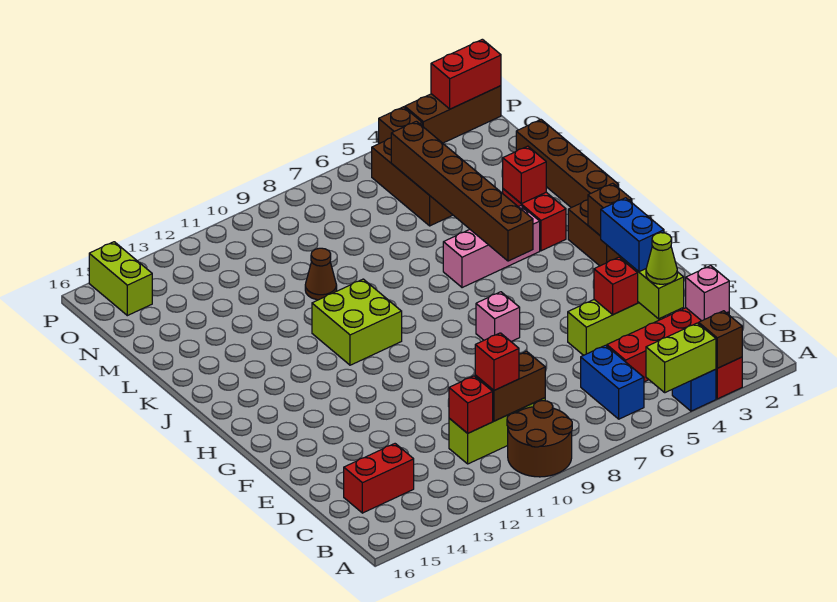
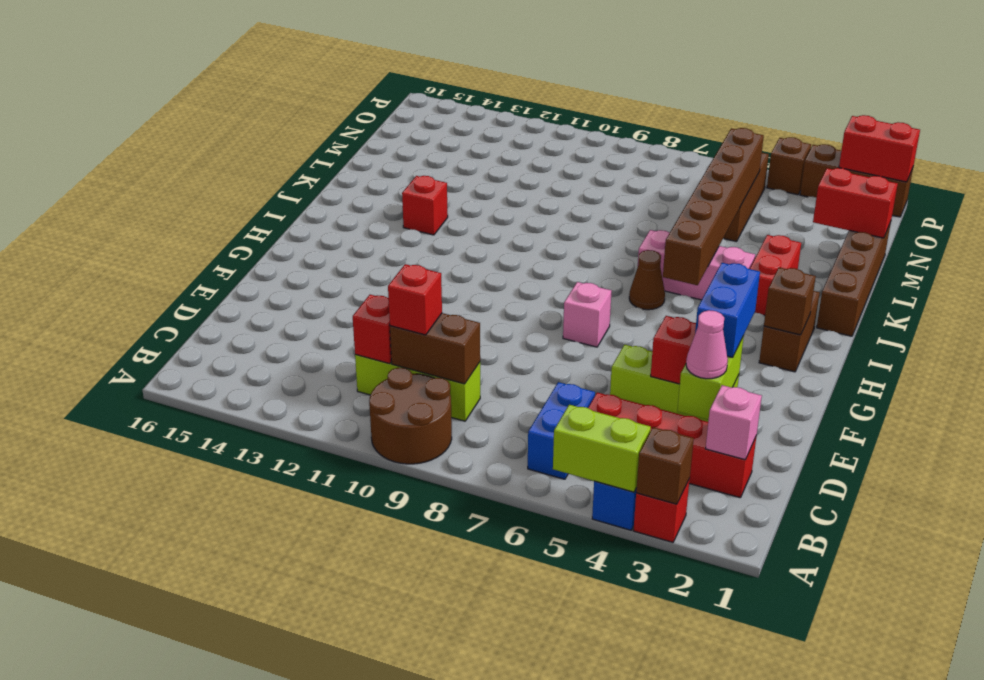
red 1x2 brick [344,444,414,513] -> red 1x2 brick moved to [813,168,898,238]
lime 1x1 cone [646,233,677,284] -> pink 1x1 cone [686,310,728,379]
lime 2x2 brick [312,279,402,365] -> none
red 1x1 brick [503,146,546,204] -> red 1x1 brick moved to [402,176,448,235]
brown 1x1 cone [305,248,337,300] -> brown 1x1 cone moved to [629,250,665,310]
lime 1x2 brick [89,242,152,316] -> none

